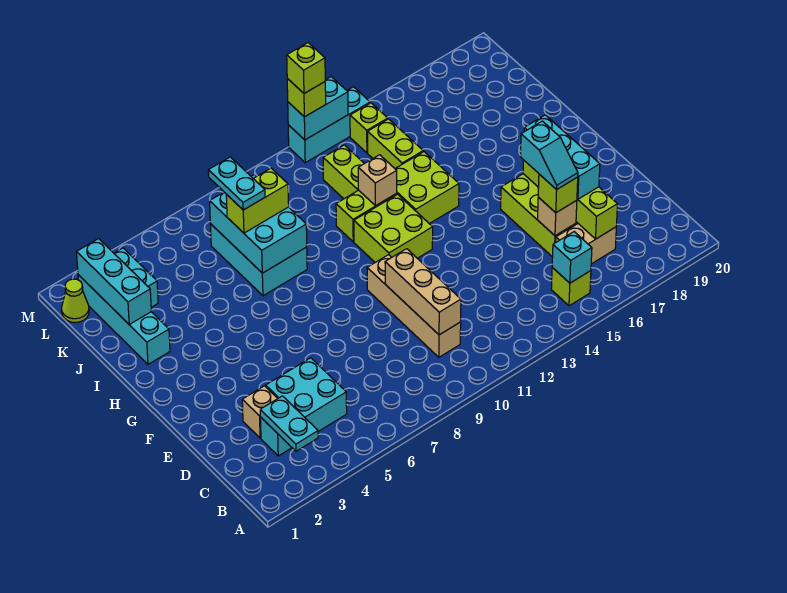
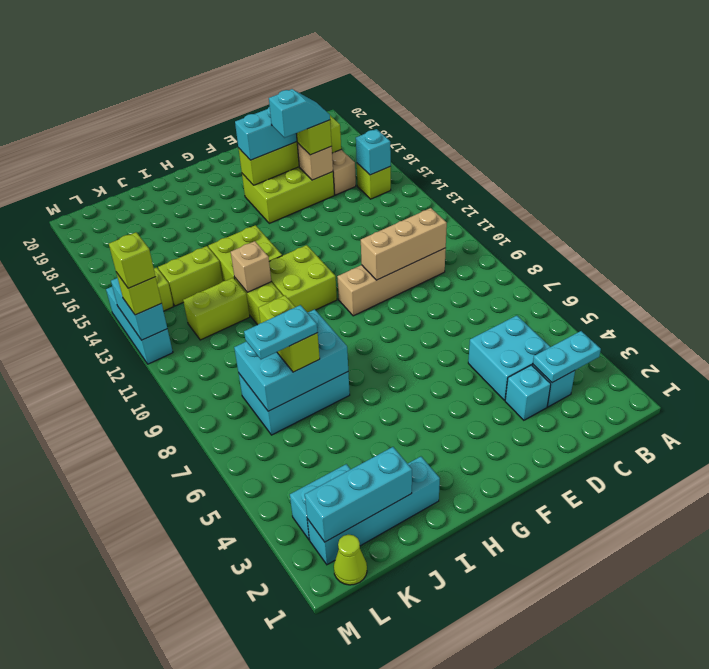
tan 1x1 brick [242,386,278,438] -> cyan 1x1 brick [505,365,551,420]

